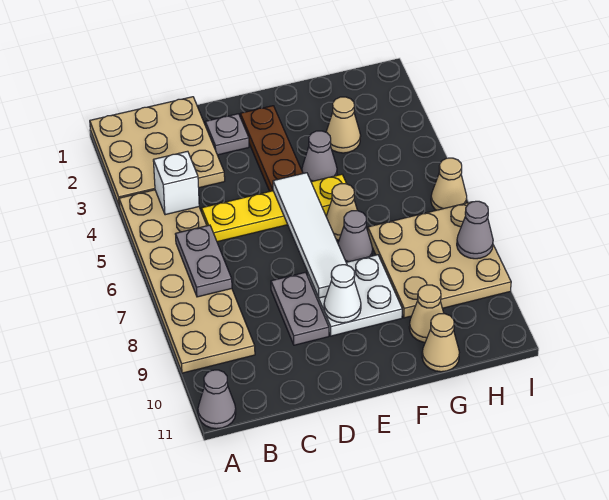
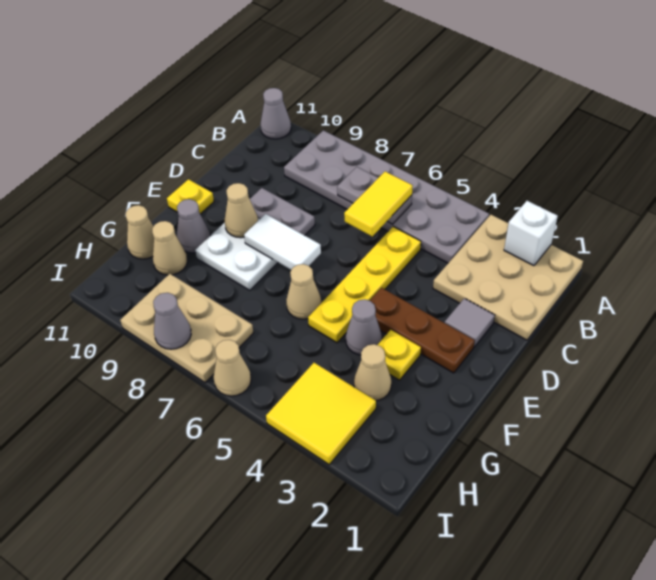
tan 2x6 plate [119,190,255,373] -> grey 2x6 plate [284,130,489,263]
white 1x1 brick [153,151,199,215] -> white 1x1 brick moved to [504,201,558,266]
none -> yellow 1x2 tile [344,171,413,236]
grey 1x1 plate [205,114,249,155] -> grey 1x1 tile [445,298,495,347]
white 1x4 tile [273,173,347,298] -> white 1x2 tile [244,214,321,270]
white 1x1 cone [324,265,361,323] -> tan 1x1 cone [225,183,258,238]
none -> yellow 1x1 plate [167,179,214,214]
none -> yellow 1x1 plate [378,330,421,380]
grey 1x1 cone [338,211,373,262] -> grey 1x1 cone moved to [177,199,210,253]
tan 3x3 plate [368,202,511,318] -> tan 2x3 plate [120,274,253,383]
none -> yellow 2x2 tile [266,363,376,464]

